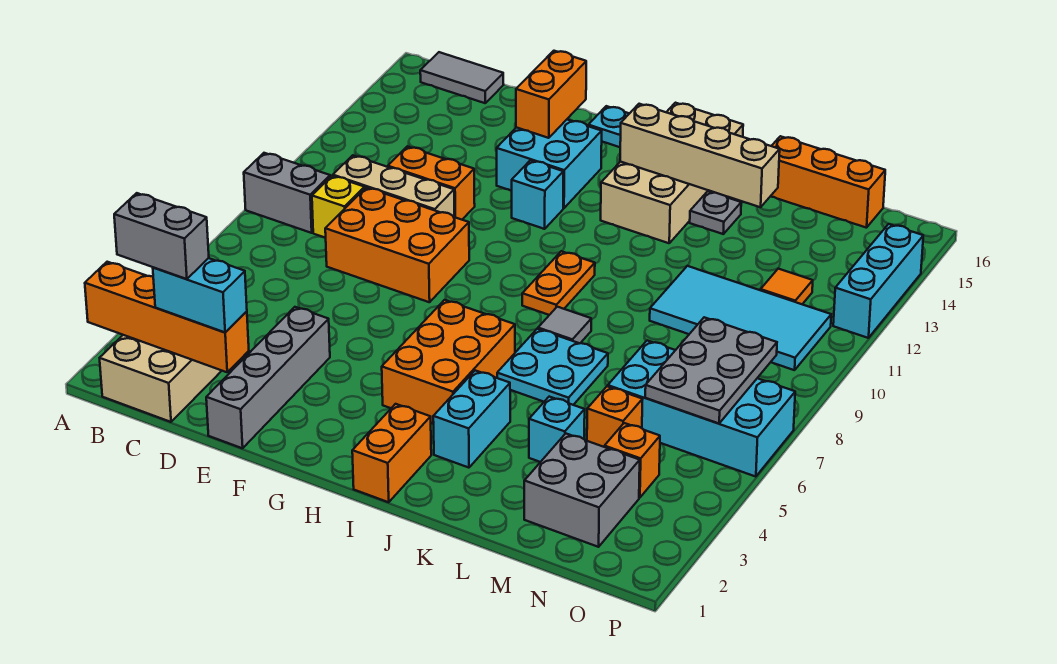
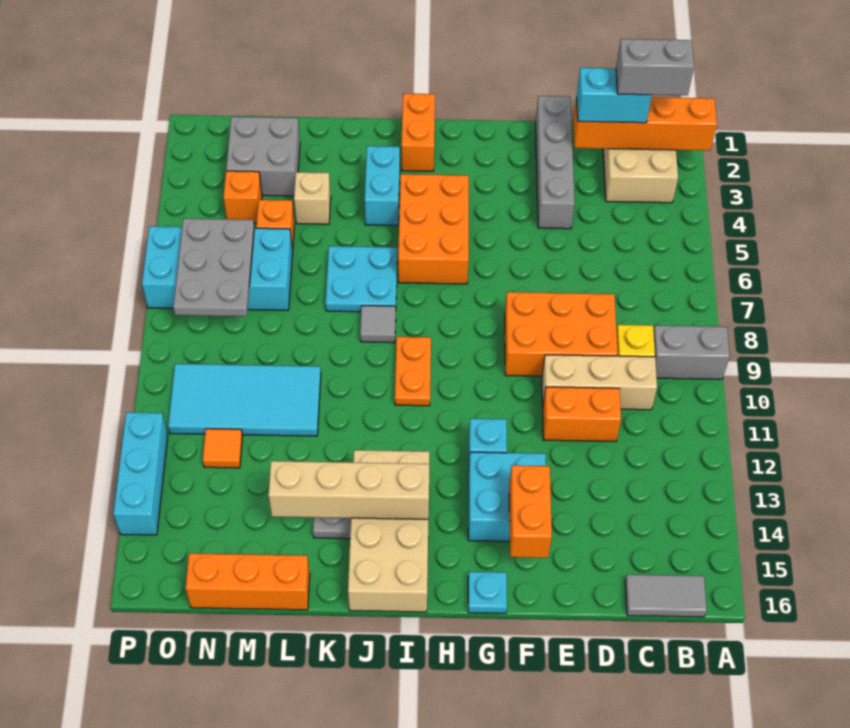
cyan 1x1 brick [529,397,585,462] -> tan 1x1 brick [294,172,331,224]

